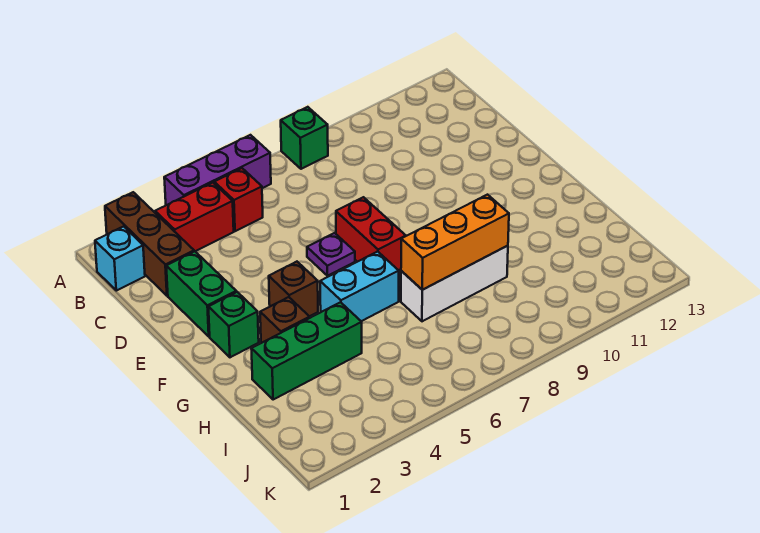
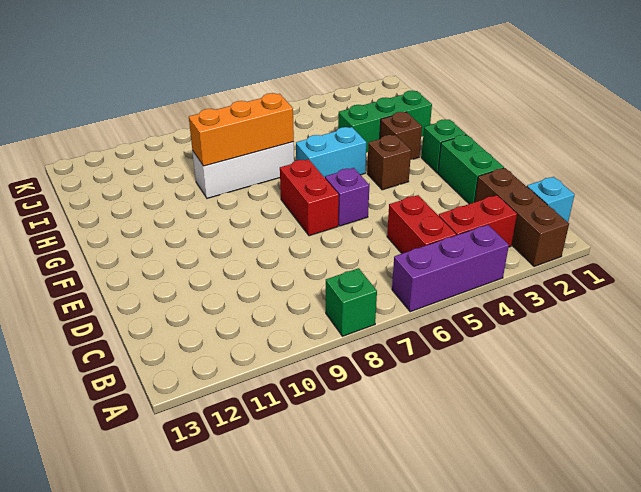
red 1x1 brick [214,168,263,231] -> red 1x2 brick [387,195,456,253]
purple 1x1 plate [307,233,355,276] -> purple 1x1 brick [325,168,369,226]

